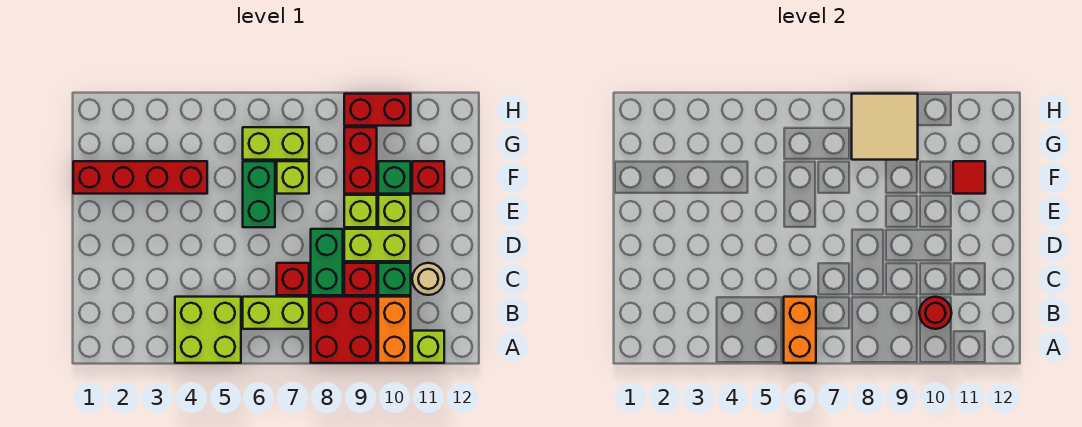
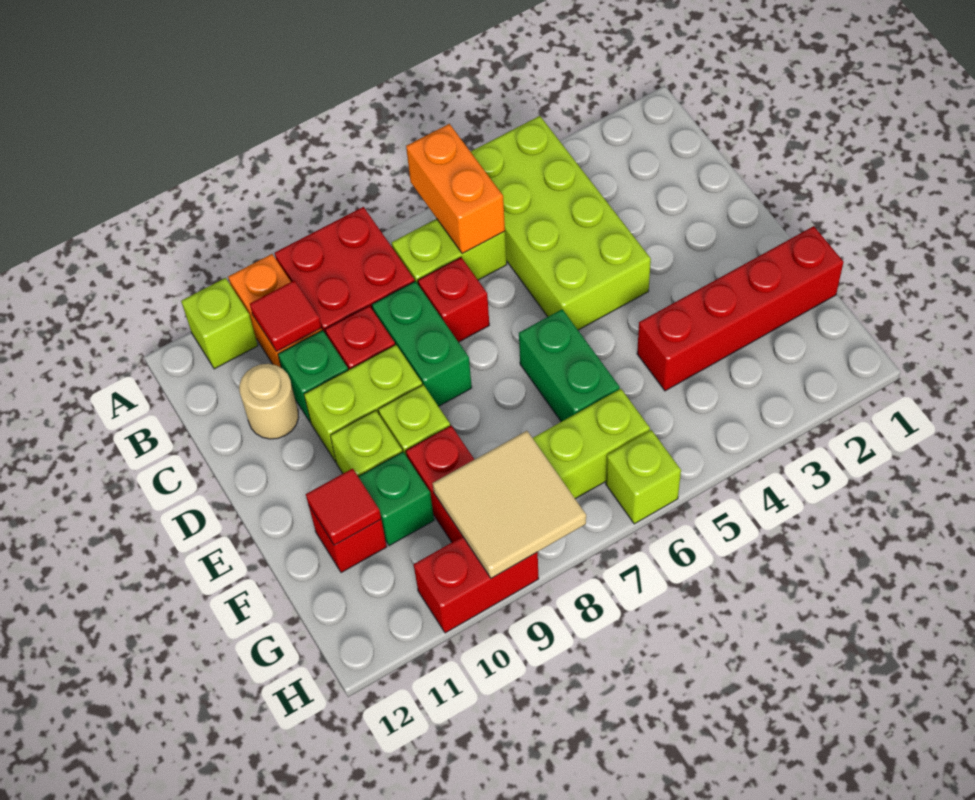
lime 2x2 brick [175,297,241,363] -> lime 2x4 brick [471,116,651,330]
red 1x1 round brick [919,297,951,329] -> red 1x1 tile [250,280,321,352]
lime 1x1 brick [277,161,309,194] -> lime 1x1 brick moved to [606,430,681,524]

